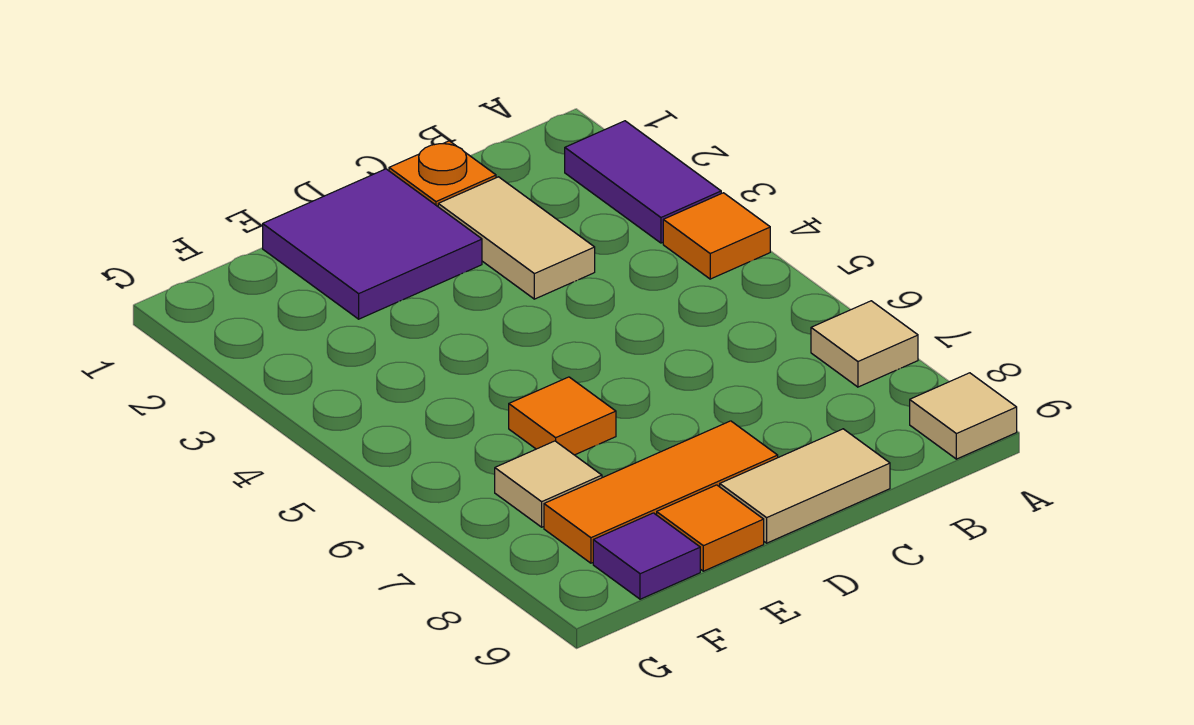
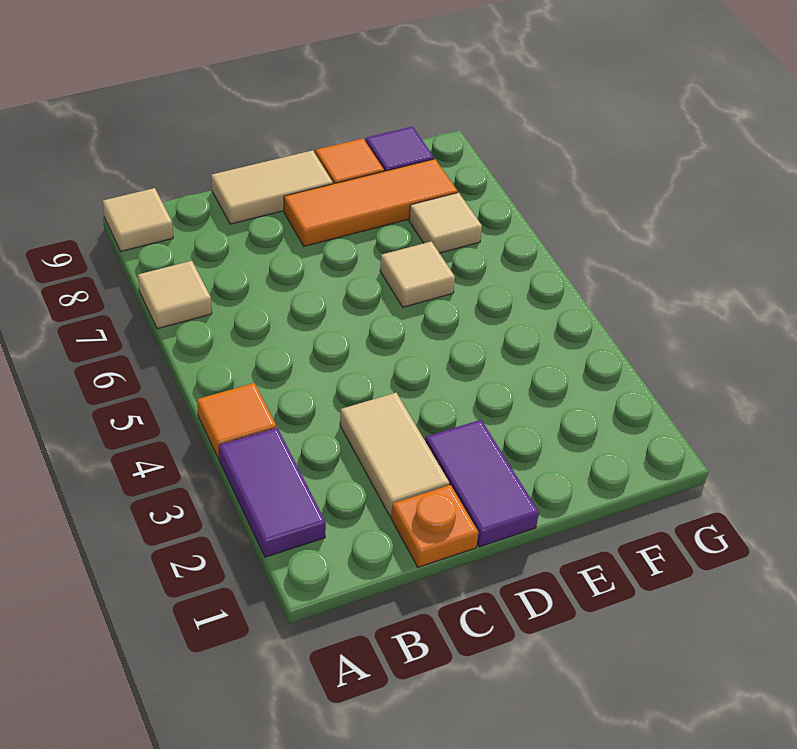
purple 2x2 tile [263,169,482,319] -> purple 1x2 tile [425,420,539,547]
orange 1x1 tile [509,377,616,455] -> tan 1x1 tile [380,241,455,307]

